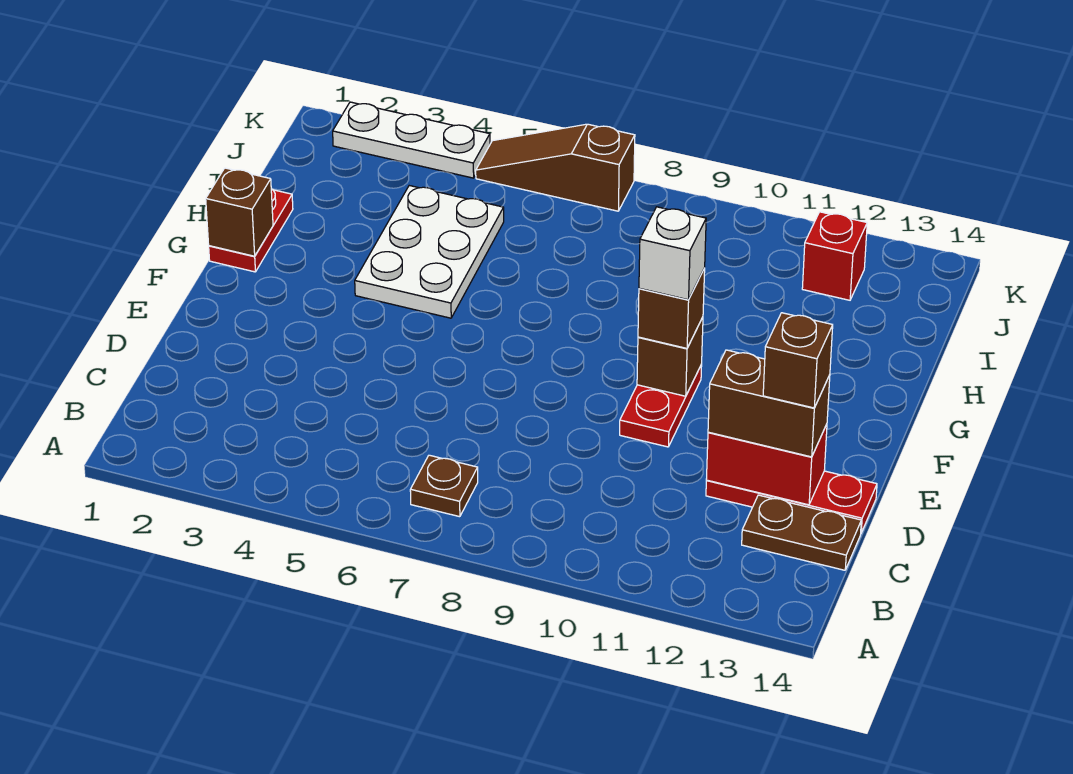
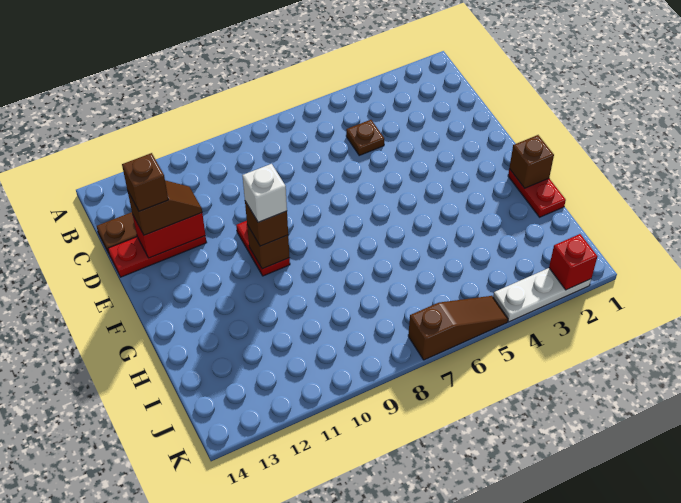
brown 1x1 plate [410,455,478,517] -> brown 1x1 plate moved to [346,120,384,155]
brown 1x2 brick [708,350,830,457] -> brown 1x2 slope [127,180,202,235]
white 2x3 plate [355,186,504,318] -> none
red 1x1 brick [802,212,867,300] -> red 1x1 brick moved to [549,234,597,290]

